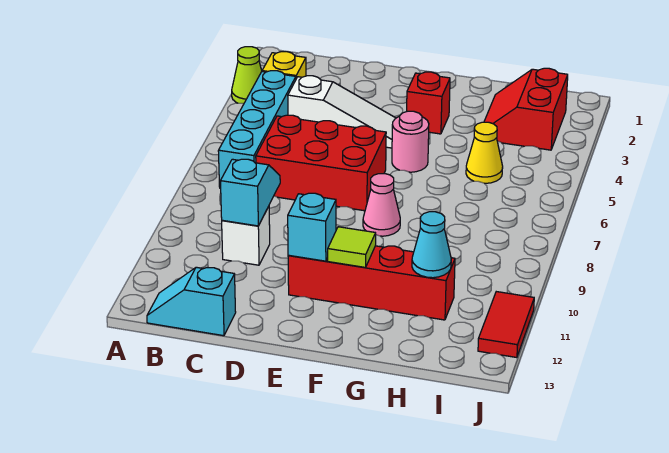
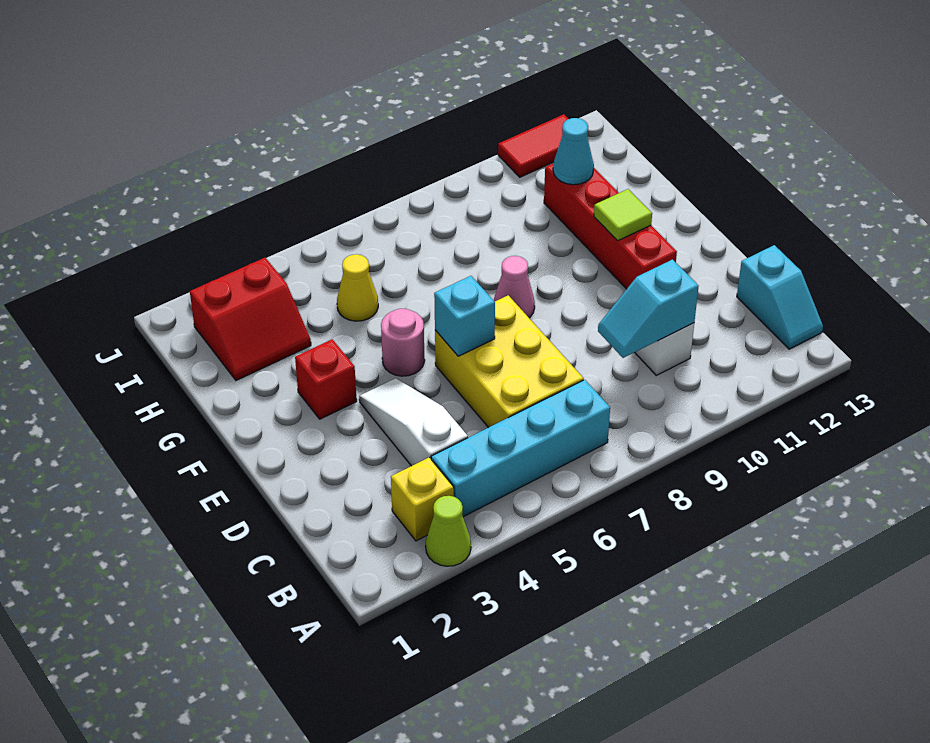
red 2x3 brick [256,115,386,211] -> yellow 2x3 brick [435,295,584,428]
cyan 1x1 brick [288,193,336,261] -> cyan 1x1 brick moved to [434,276,495,356]

